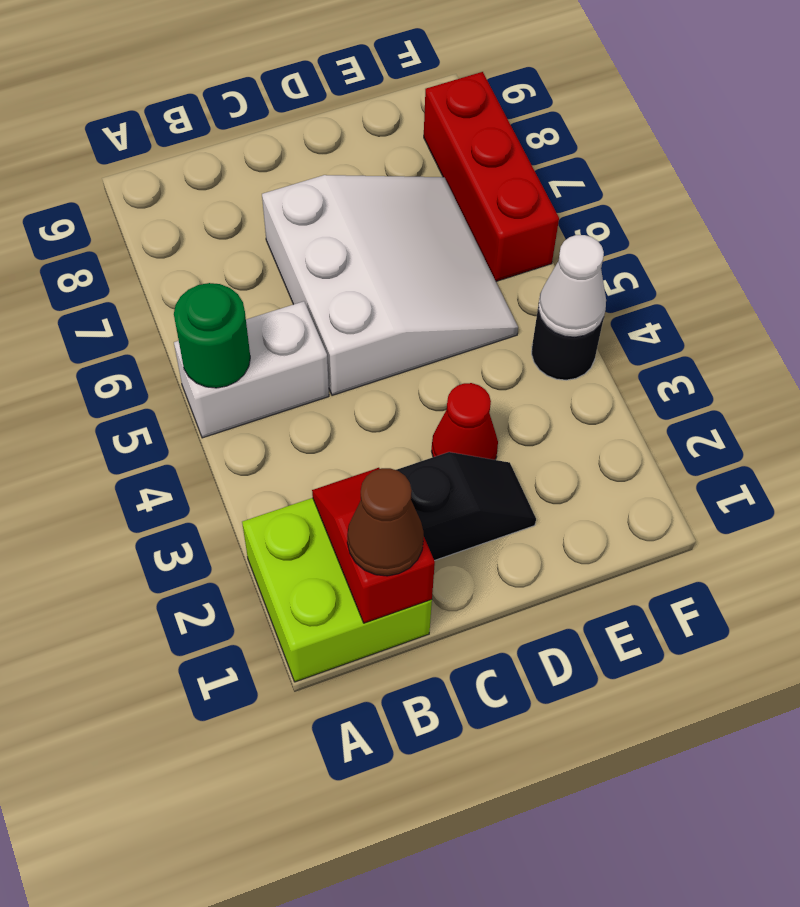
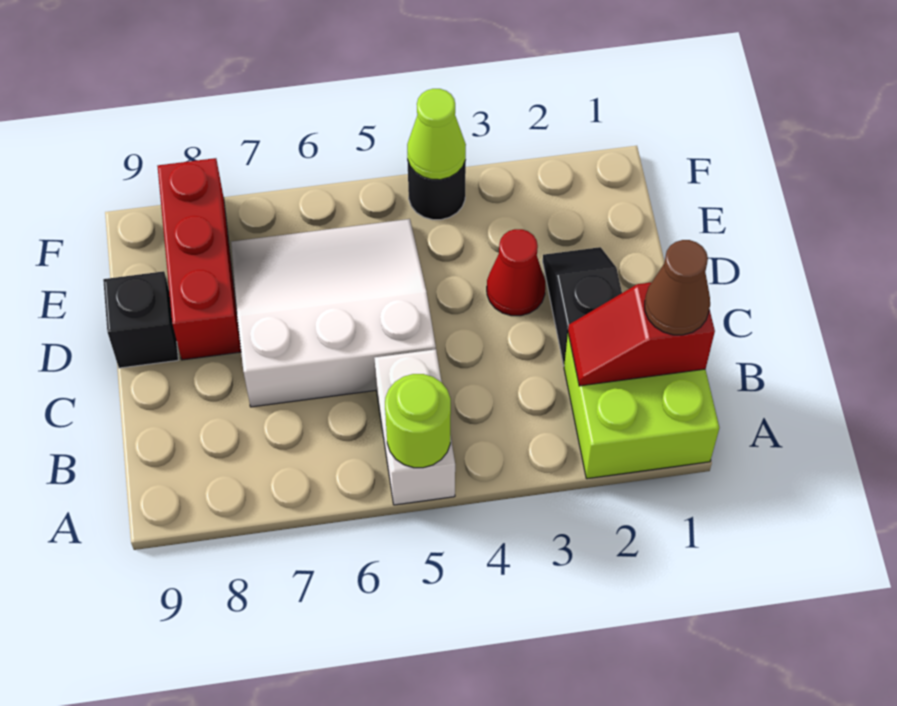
green 1x1 round brick [174,283,250,388] -> lime 1x1 round brick [385,374,451,468]
none -> black 1x1 brick [103,271,178,368]
white 1x1 cone [538,235,606,337] -> lime 1x1 cone [407,89,466,180]
red 1x3 brick [424,72,559,281] -> red 1x3 brick turned to [157,158,241,360]

